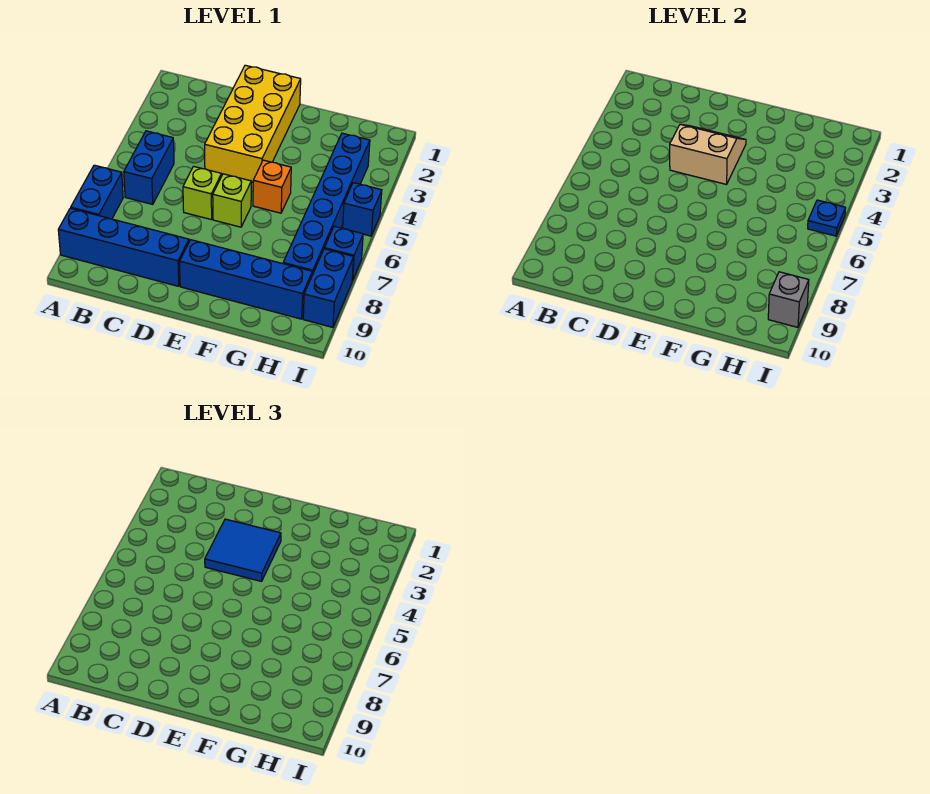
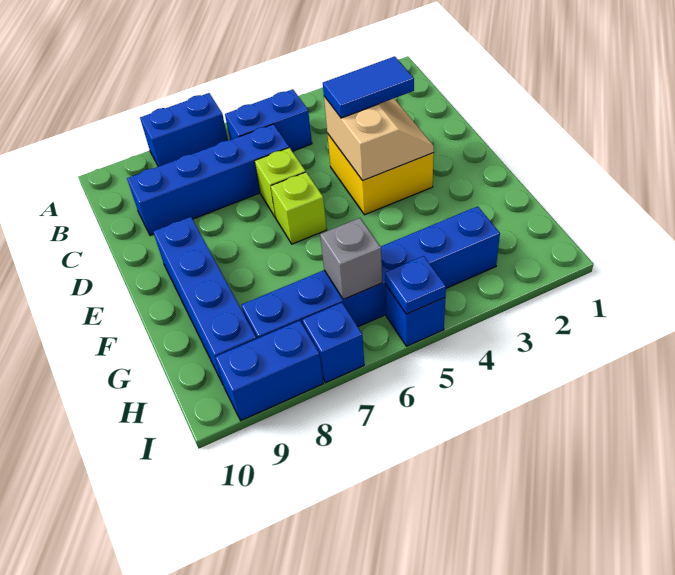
blue 1x4 brick [58,208,189,286] -> blue 1x4 brick turned to [127,124,289,236]
yellow 2x4 brick [205,65,301,182] -> yellow 2x2 brick [327,133,434,215]
blue 2x2 tile [205,519,281,581] -> blue 1x2 tile [323,56,414,118]
orange 1x1 brick [253,160,291,213] -> none
grey 1x1 brick [768,272,809,327] -> grey 1x1 brick moved to [320,218,382,300]

